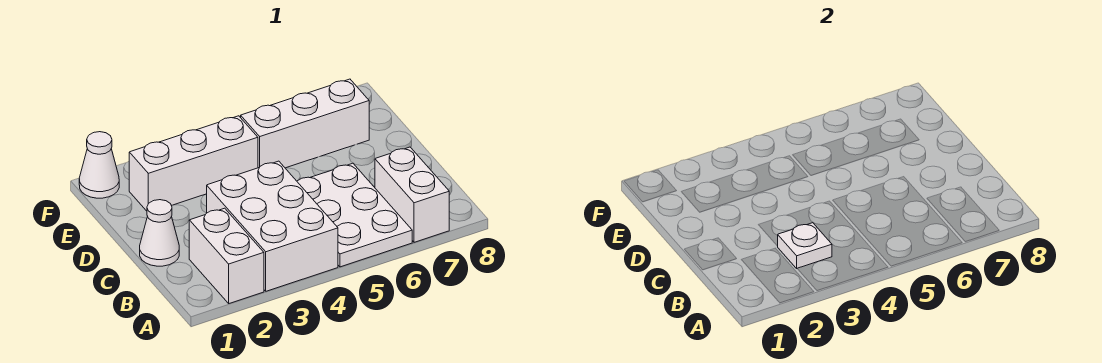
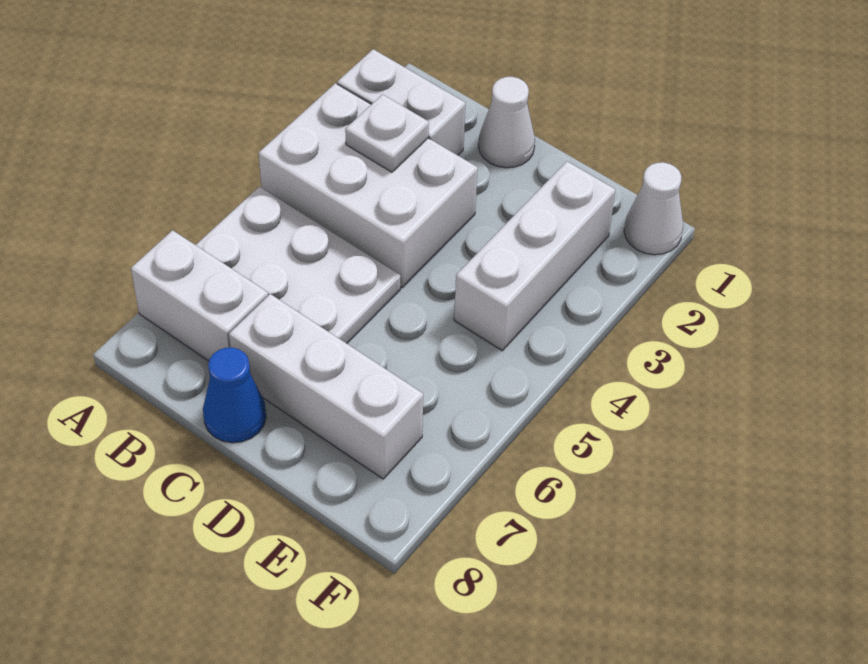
none -> blue 1x1 cone [203,348,266,443]
white 1x3 brick [241,79,369,168] -> white 1x3 brick turned to [229,294,423,479]

